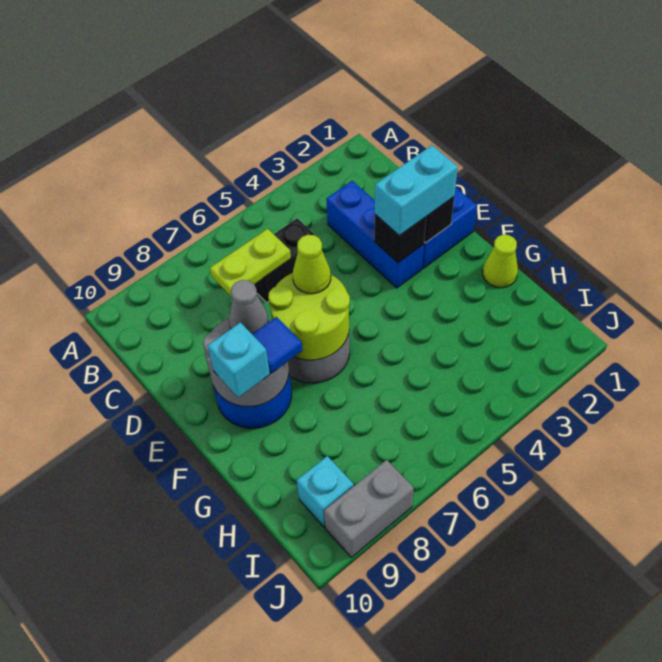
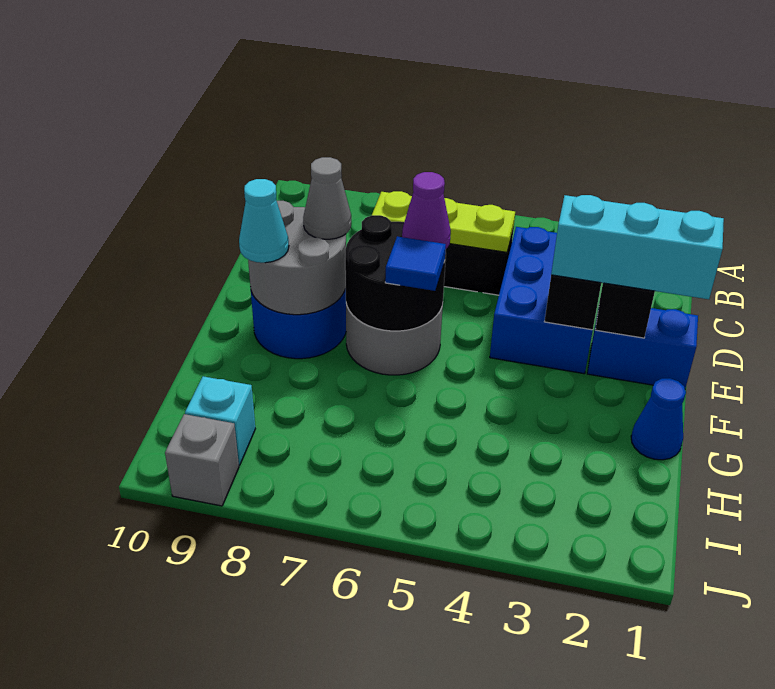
blue 1x3 brick [326,181,424,288] -> blue 2x3 brick [490,227,593,374]
lime 1x2 plate [210,229,291,297] -> lime 1x3 plate [372,191,515,252]
cyan 1x2 brick [375,145,458,236] -> cyan 1x3 brick [551,195,724,299]
lime 2x2 round brick [268,273,350,360] -> black 2x2 round brick [345,215,446,331]
lime 1x1 cone [293,235,331,294] -> purple 1x1 cone [402,172,451,249]
blue 1x1 tile [252,317,303,373] -> blue 1x1 tile moved to [385,236,446,291]
cyan 1x1 brick [208,322,270,398] -> cyan 1x1 cone [239,179,289,263]
lime 1x1 cone [483,235,518,288] -> blue 1x1 cone [631,378,686,460]
grey 1x2 brick [324,460,414,557] -> grey 1x1 brick [165,414,239,506]

